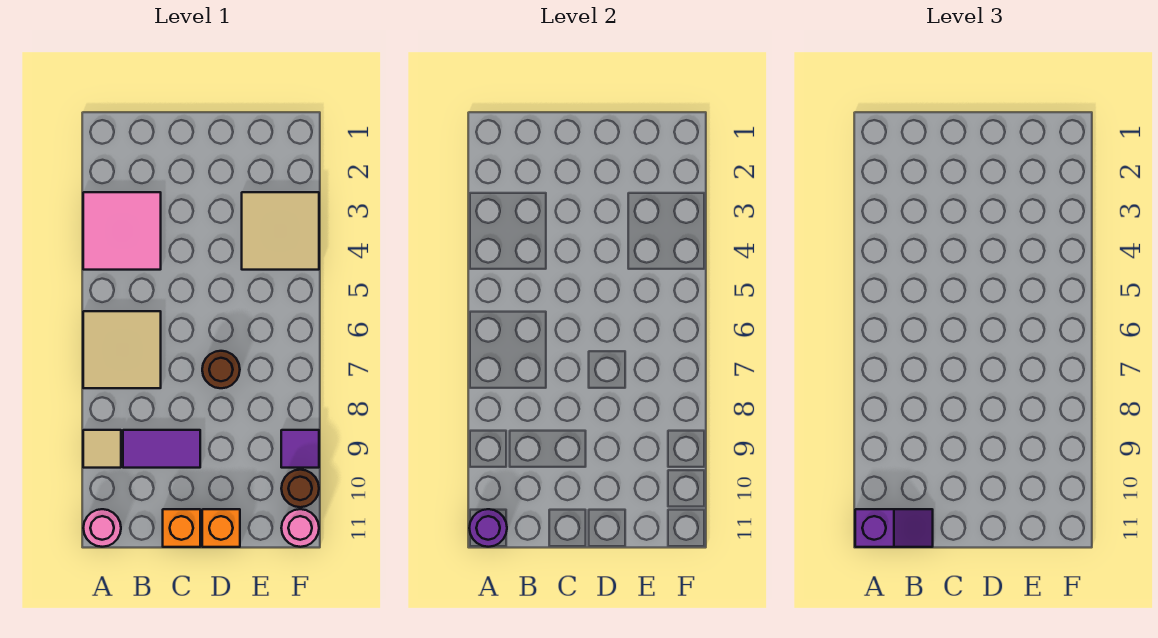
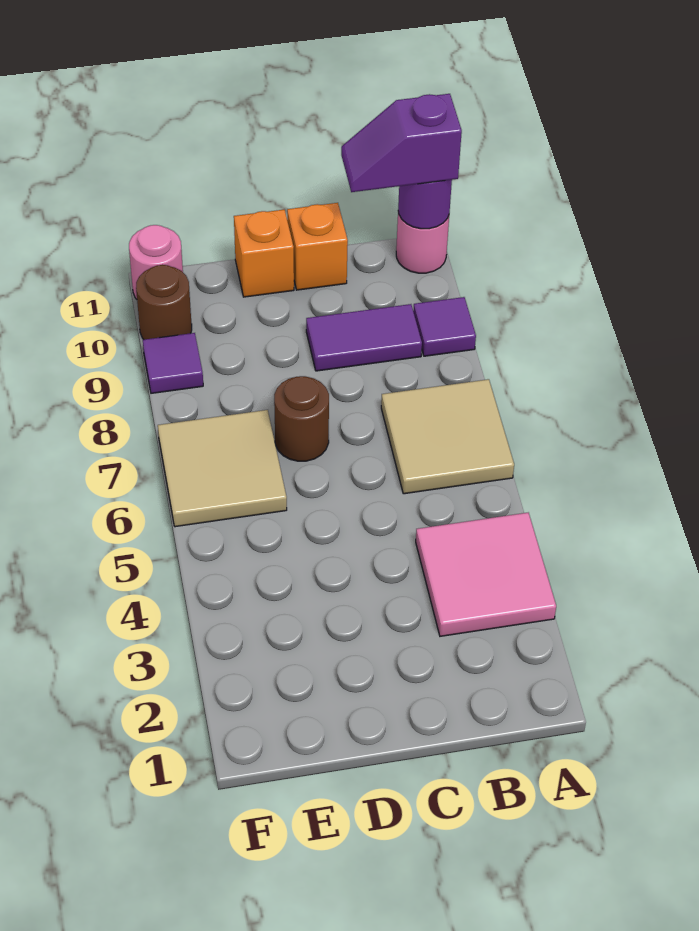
tan 1x1 tile [83,430,121,468] -> purple 1x1 tile [413,297,476,356]
tan 2x2 tile [242,192,319,270] -> tan 2x2 tile moved to [158,410,287,527]

